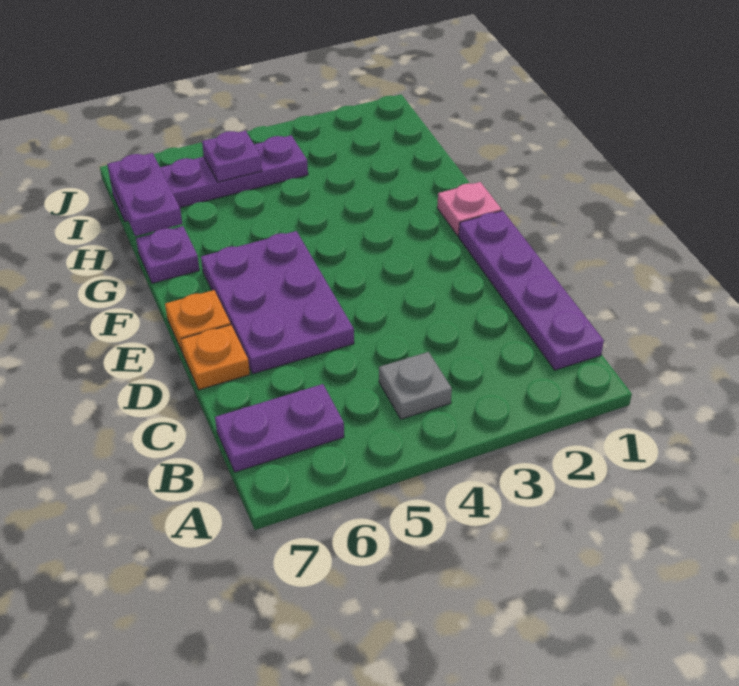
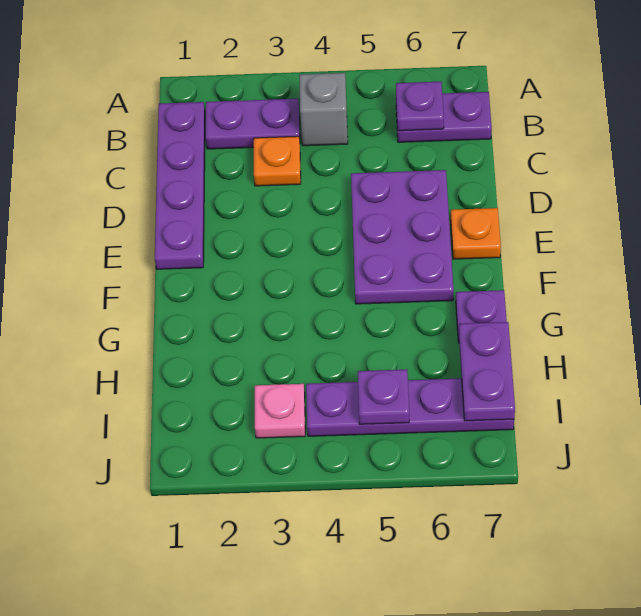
none -> purple 1x2 plate [206,99,300,149]
grey 1x1 plate [379,352,452,419] -> grey 1x1 brick [299,73,348,146]
none -> purple 1x1 plate [396,82,444,131]
orange 1x1 plate [181,325,250,390] -> orange 1x1 plate moved to [254,136,301,186]
pink 1x1 plate [437,182,502,236] -> pink 1x1 plate moved to [255,384,305,438]

